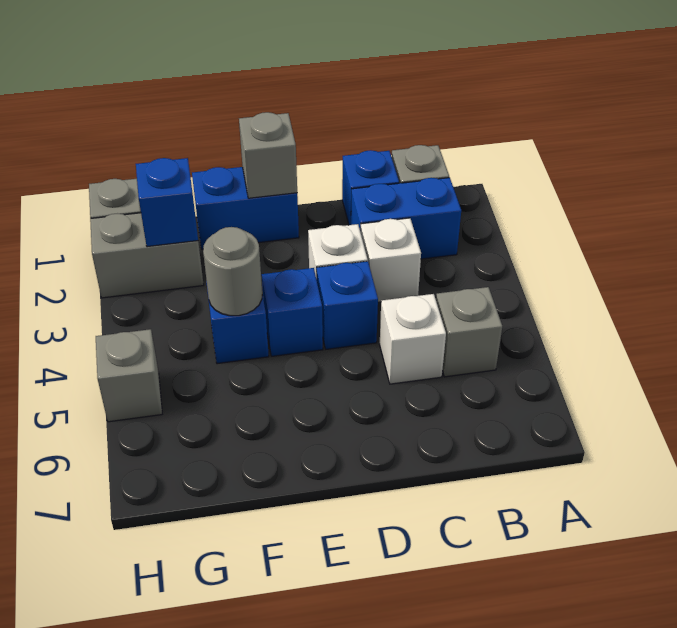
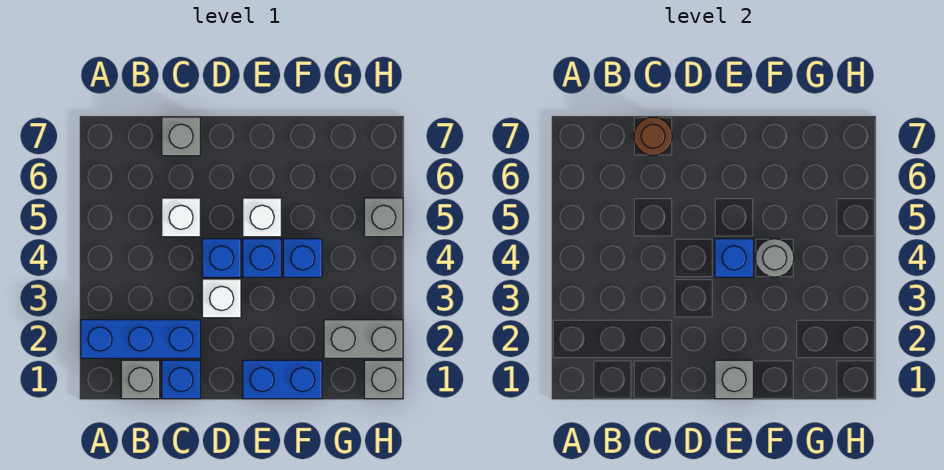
blue 1x2 brick [351,178,461,259] -> blue 1x3 brick [81,320,200,358]
grey 1x1 brick [436,287,502,377] -> grey 1x1 brick moved to [162,117,200,156]
white 1x1 brick [361,218,421,302] -> white 1x1 brick moved to [243,198,281,237]
none -> brown 1x1 round brick [634,117,672,156]
blue 1x1 brick [136,158,198,247] -> blue 1x1 brick moved to [715,239,753,277]

